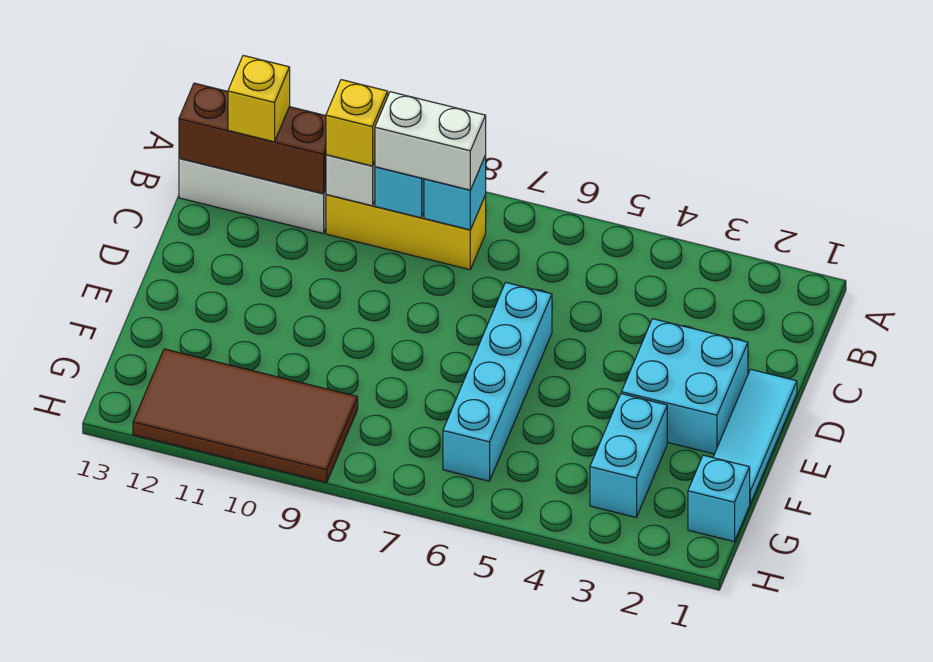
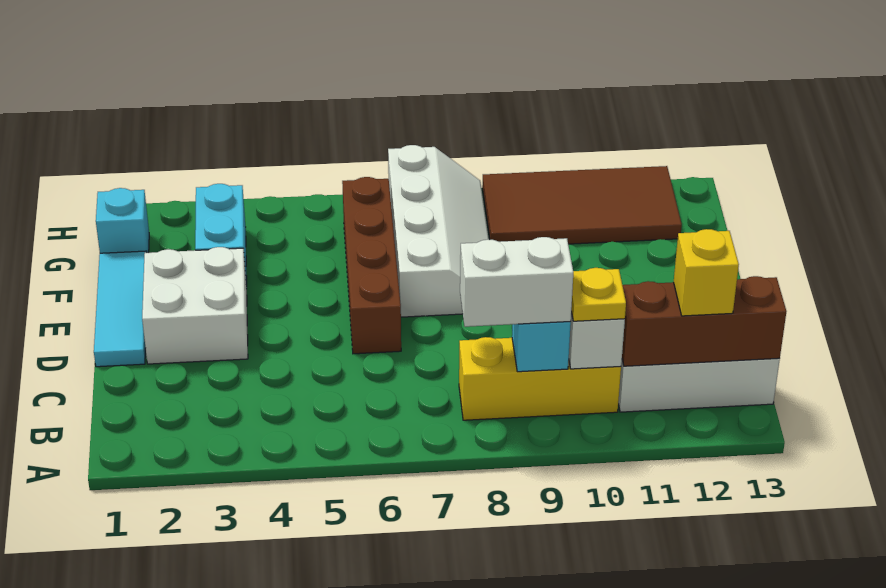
cyan 1x1 brick [424,155,486,230] -> none
yellow 1x1 brick [326,80,388,166] -> yellow 1x1 plate [571,268,626,321]
cyan 2x2 brick [621,319,748,454] -> white 2x2 brick [142,247,248,364]
cyan 1x4 brick [443,282,552,481] -> brown 1x4 brick [342,177,401,354]
none -> white 2x4 slope [388,145,489,317]

